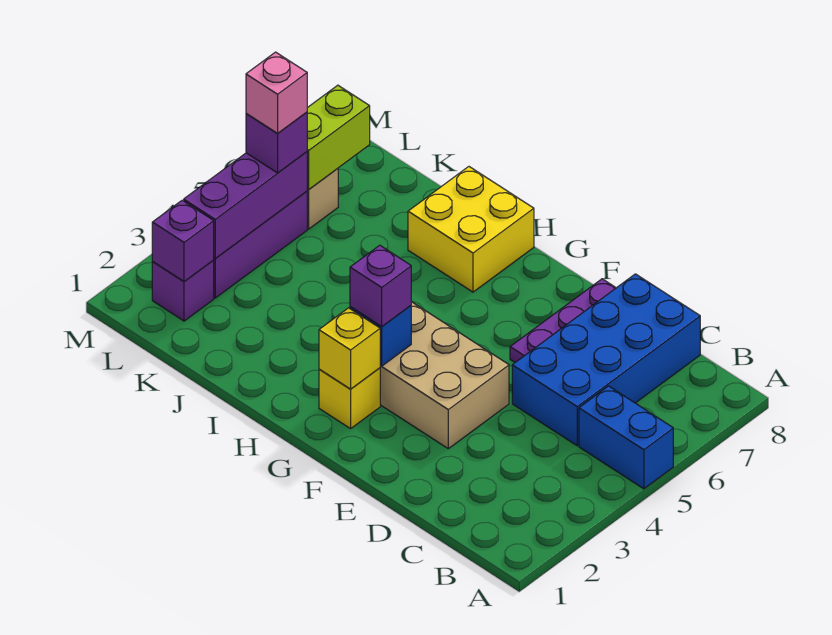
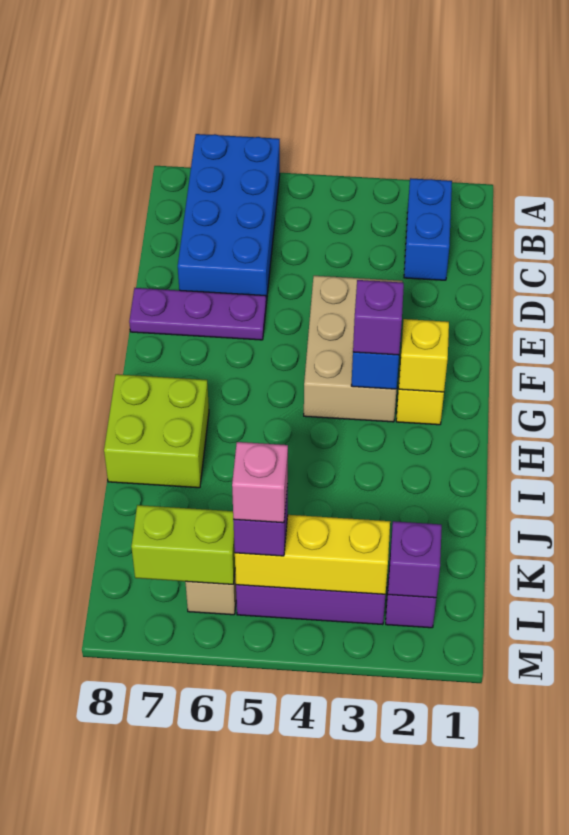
blue 1x2 brick [579,386,673,489] -> blue 1x2 brick moved to [404,178,452,280]
blue 2x4 brick [512,274,700,446] -> blue 2x4 brick turned to [178,134,280,303]
yellow 2x2 brick [408,167,534,292] -> lime 2x2 brick [104,374,209,488]
purple 1x3 brick [184,152,307,259] -> yellow 1x3 brick [235,515,390,594]

